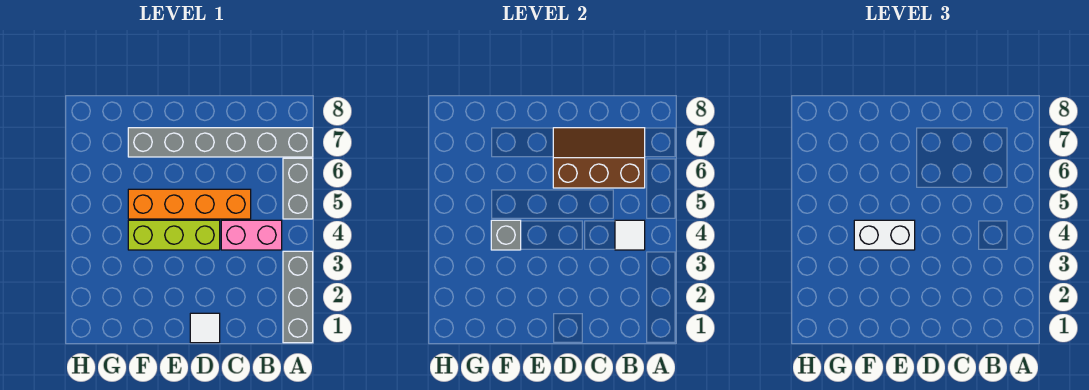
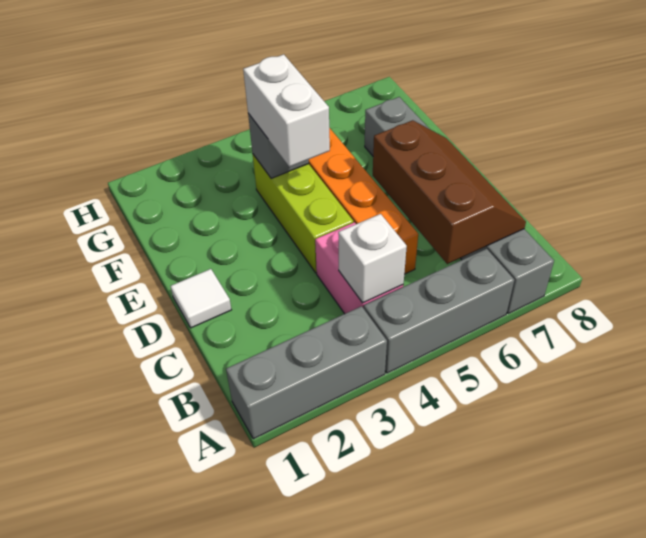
grey 1x2 brick [283,158,313,219] -> grey 1x3 brick [364,249,514,373]
white 1x1 tile [615,220,645,250] -> white 1x1 brick [338,214,407,303]

